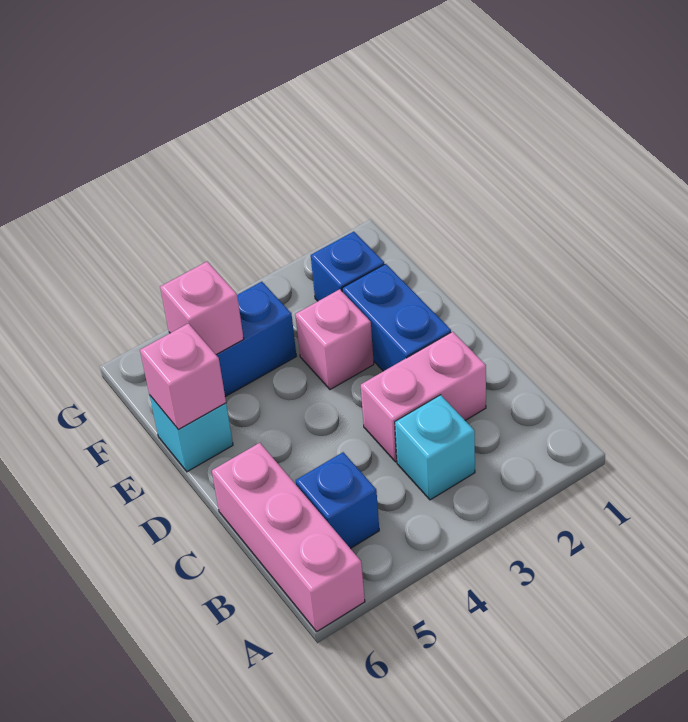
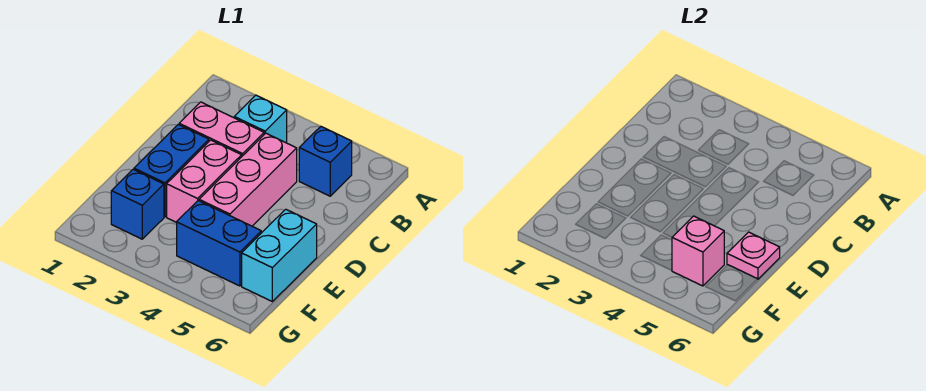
pink 1x3 brick [212,443,365,631] -> pink 1x3 brick moved to [199,133,297,226]
pink 1x1 brick [295,289,374,390] -> pink 1x2 brick [167,140,242,223]
cyan 1x1 brick [150,396,233,472] -> cyan 1x2 brick [242,209,317,301]
pink 1x1 brick [140,323,226,429] -> pink 1x1 plate [727,232,780,279]

